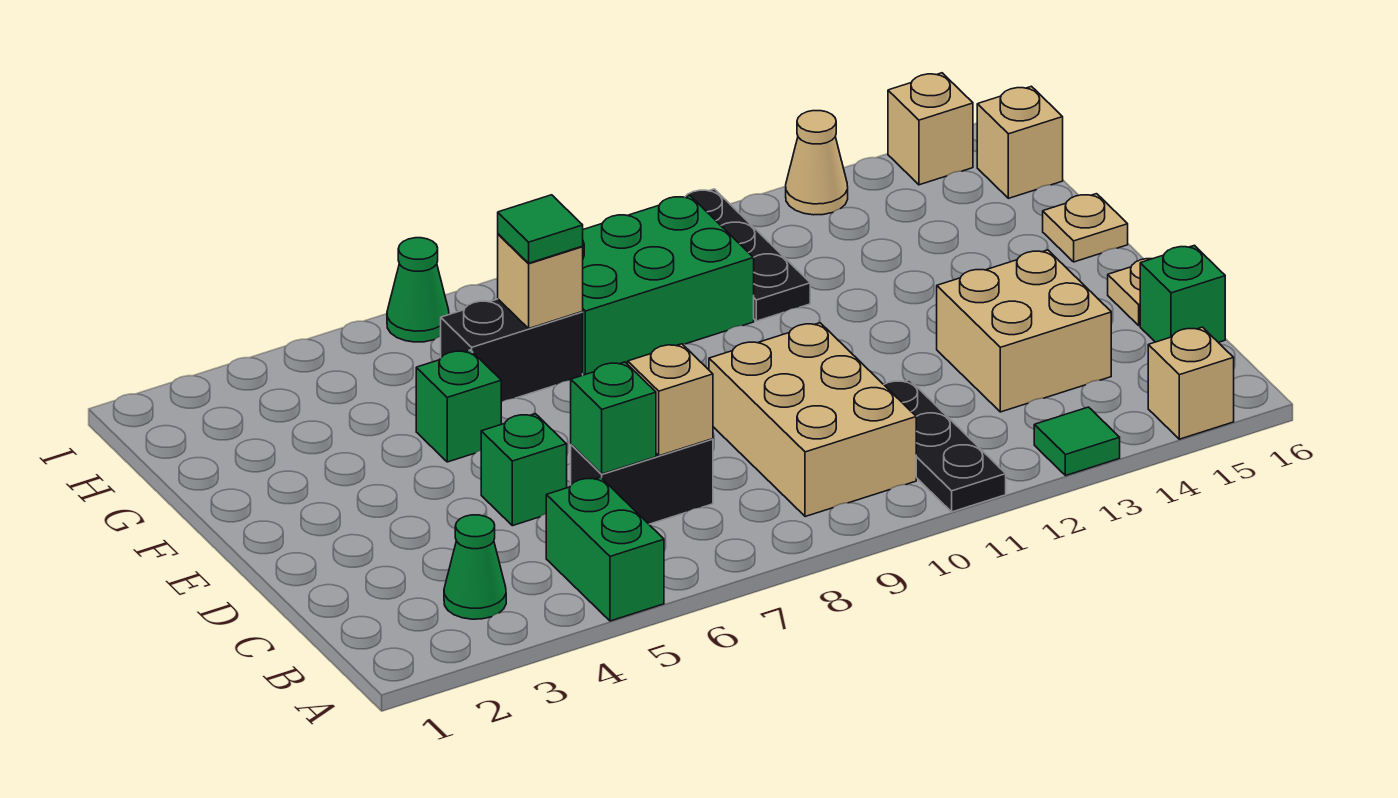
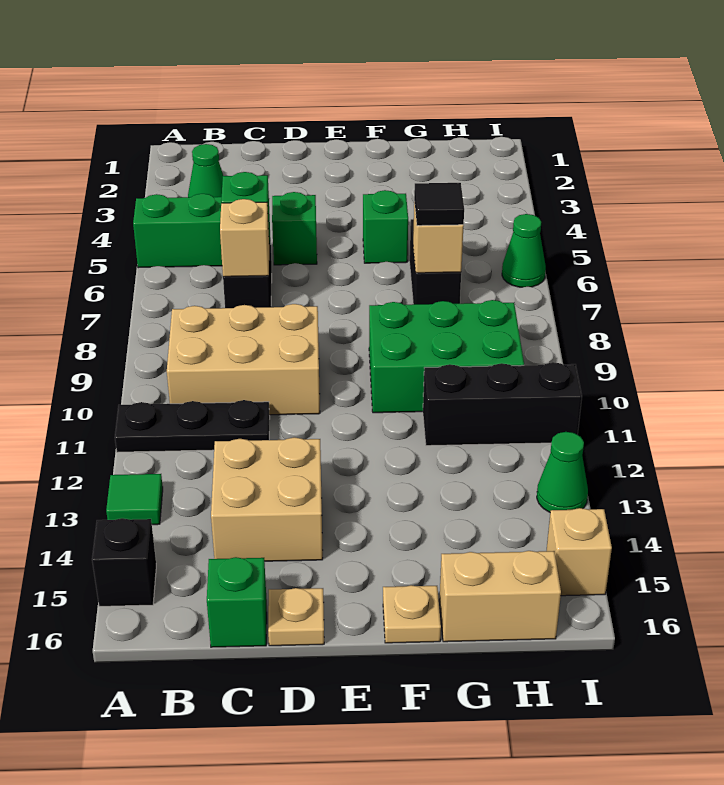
tan 1x1 brick [1148,327,1234,439] -> black 1x1 brick [92,518,156,606]
green 1x1 tile [498,195,583,263] -> black 1x1 tile [414,183,464,226]
green 2x3 brick [582,196,754,375] -> green 2x3 brick turned to [369,300,524,413]
black 1x3 plate [685,189,810,321] -> black 1x3 brick [423,362,582,446]
tan 1x1 brick [977,86,1063,198] -> tan 1x2 brick [439,551,561,642]
tan 1x1 cone [786,111,848,215] -> green 1x1 cone [537,432,588,512]

